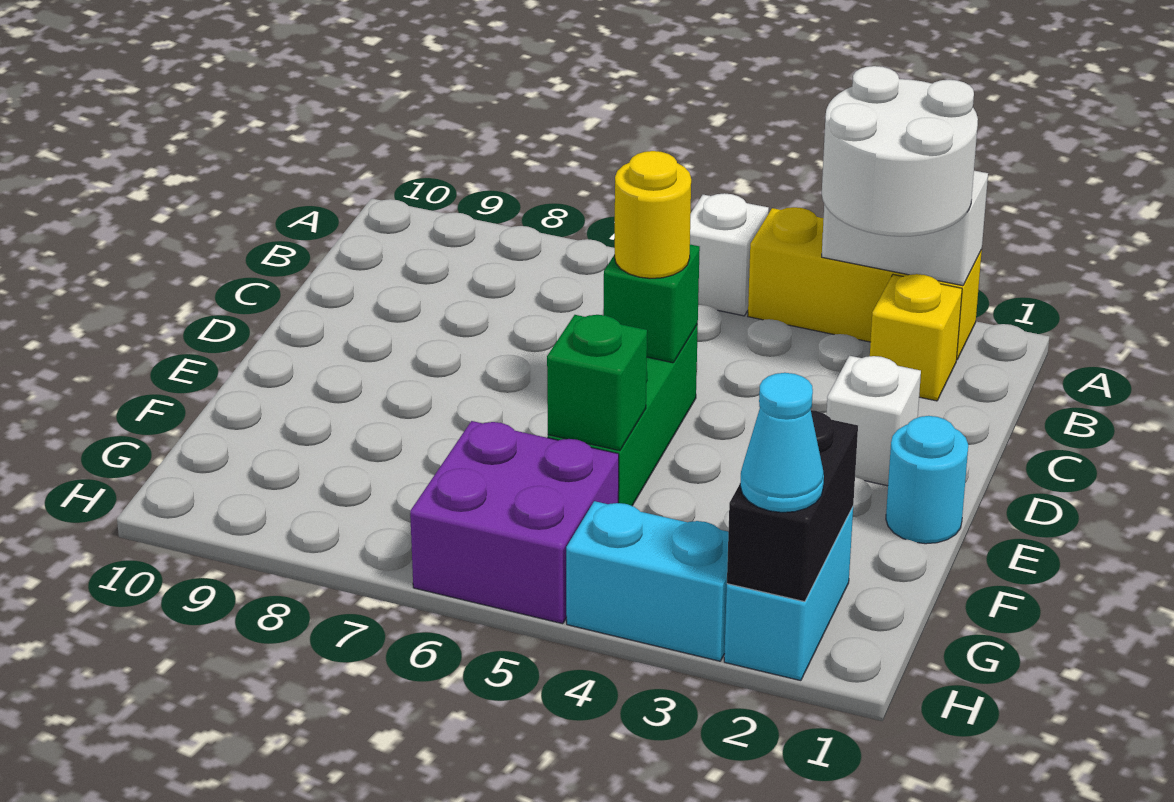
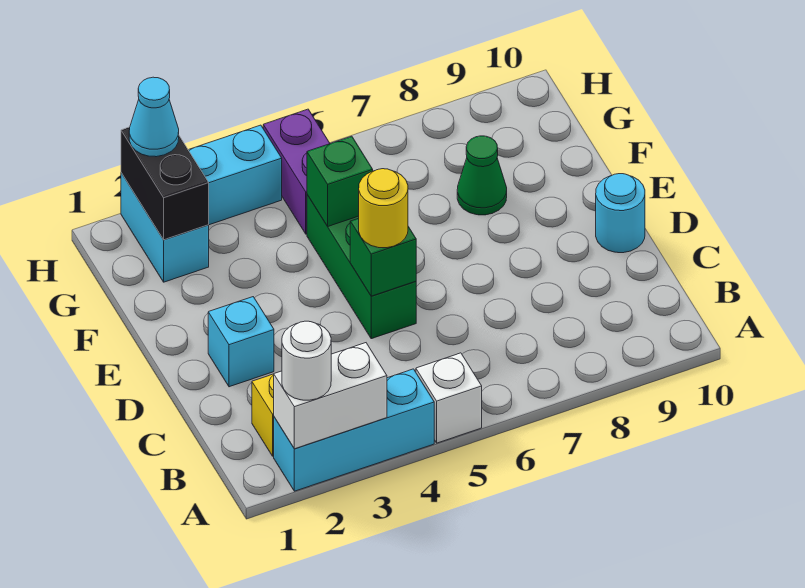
yellow 1x3 brick [748,207,982,359] -> cyan 1x3 brick [274,369,434,491]
white 2x2 round brick [822,66,978,236] -> white 1x1 round brick [282,321,331,400]
white 1x1 brick [826,356,921,486] -> cyan 1x1 brick [208,297,274,387]
cyan 1x1 round brick [886,416,968,544] -> cyan 1x1 round brick moved to [596,174,645,253]
none -> green 1x1 cone [457,136,507,215]
purple 2x2 brick [410,421,619,624] -> purple 1x2 brick [263,109,330,234]

